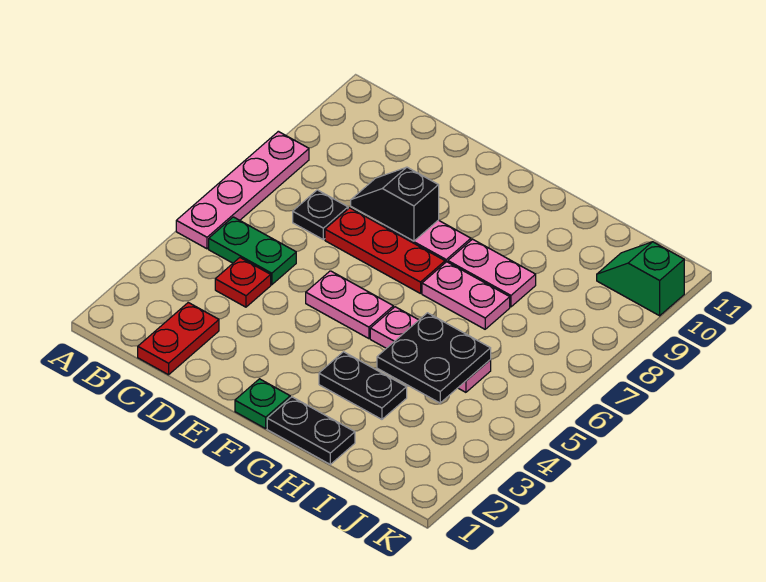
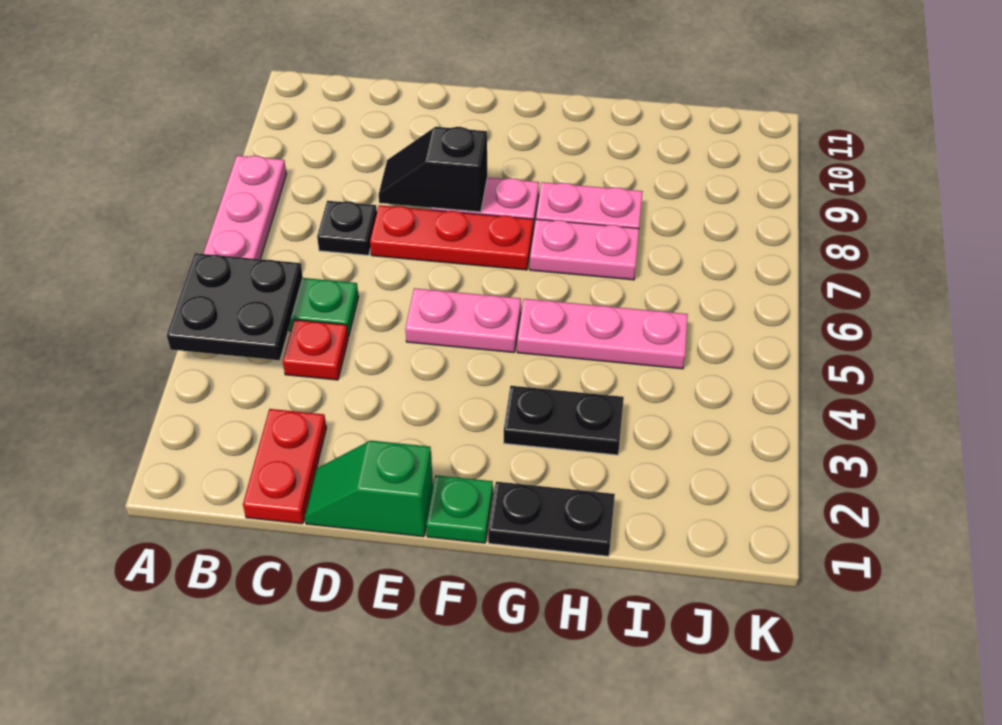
black 2x2 plate [377,313,491,403] -> black 2x2 plate moved to [167,253,303,360]
green 1x2 slope [597,242,684,316] -> green 1x2 slope moved to [305,441,433,537]

